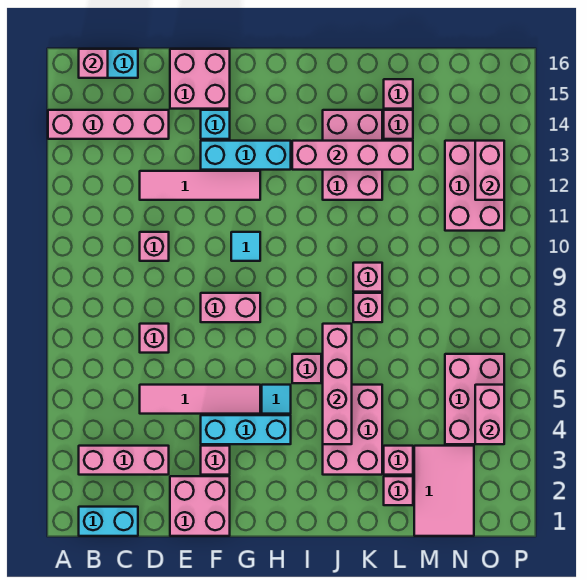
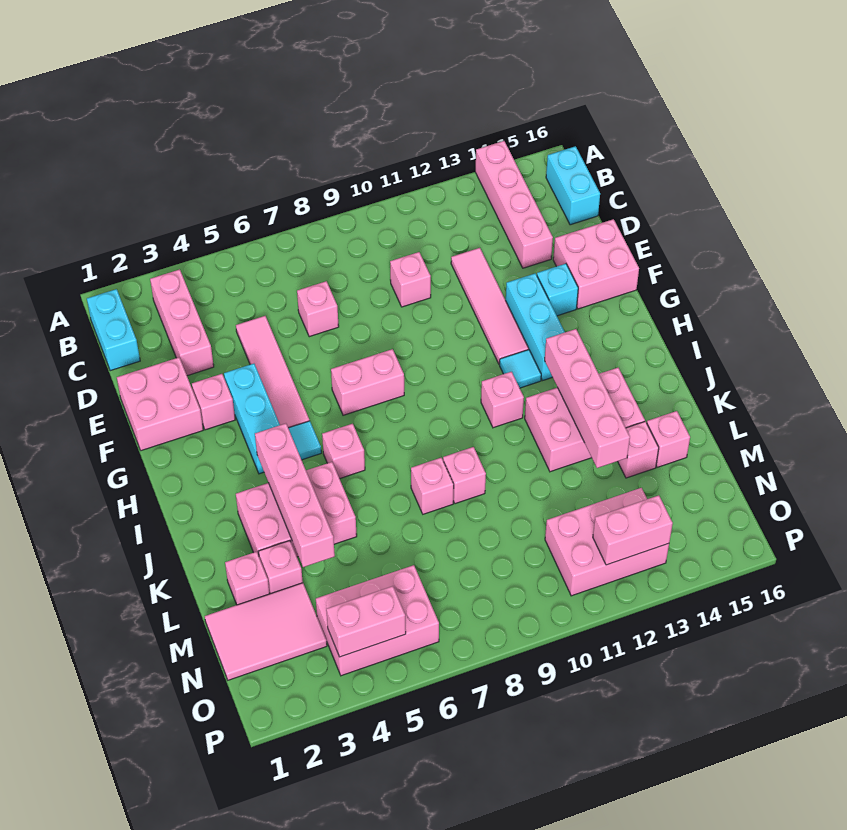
pink 1x1 brick [79,49,108,78] -> pink 1x1 brick moved to [481,372,524,428]
pink 1x2 brick [201,293,260,322] -> pink 1x2 brick turned to [331,349,404,415]
cyan 1x1 tile [231,232,260,261] -> cyan 1x1 tile moved to [500,350,541,388]
pink 1x4 brick [323,324,352,444] -> pink 1x4 brick turned to [255,423,335,567]

